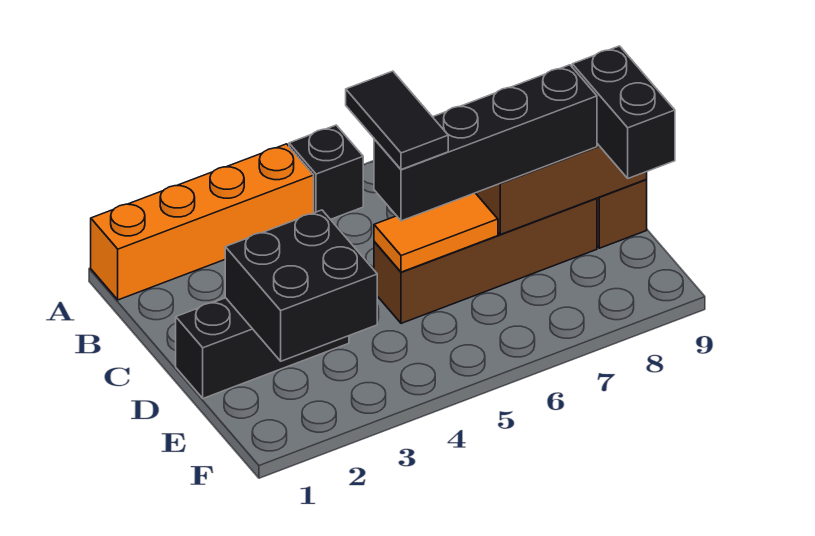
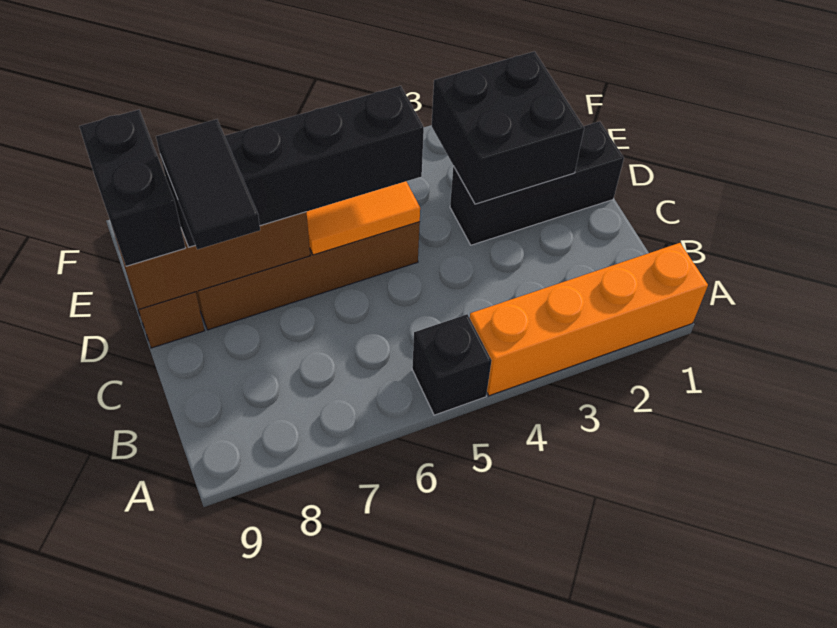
black 1x2 tile [346,71,448,170] -> black 1x2 tile moved to [156,119,260,250]

